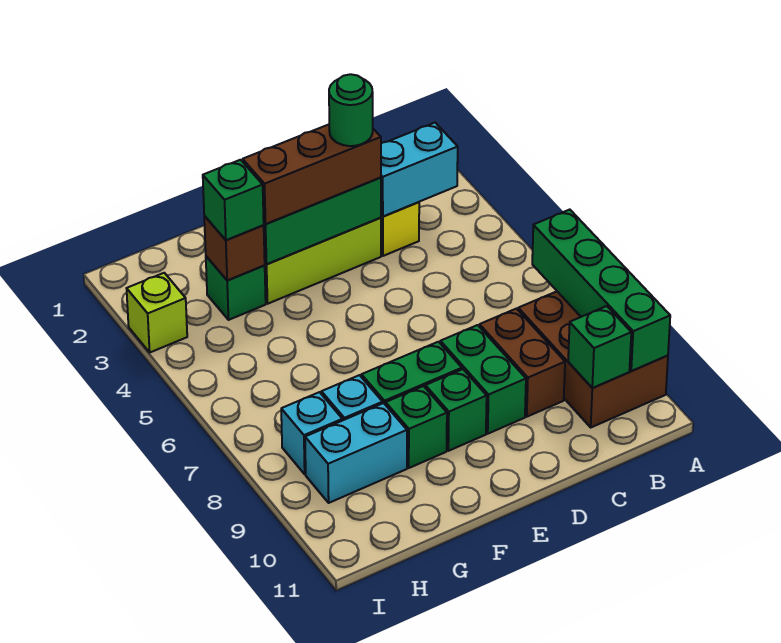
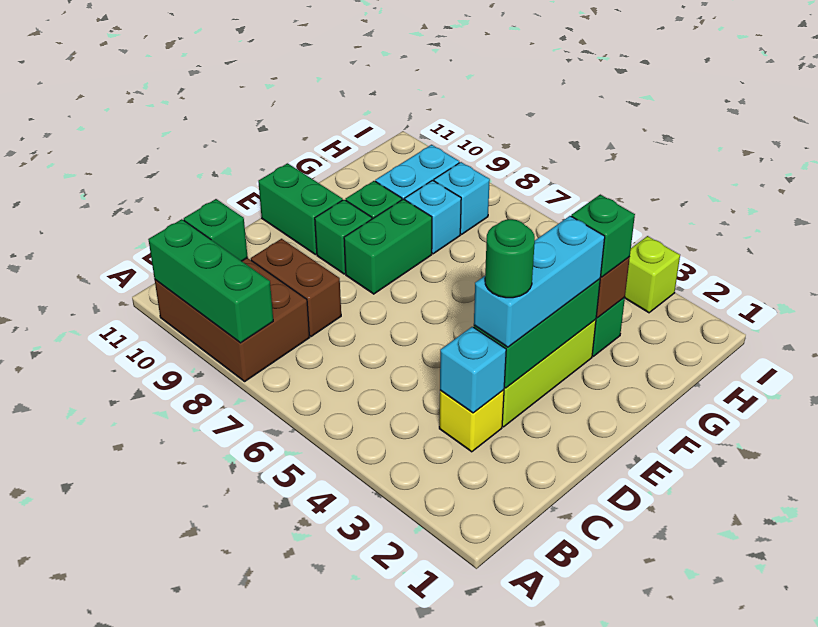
green 1x4 brick [532,210,670,371] -> green 1x3 brick [148,219,273,343]
cyan 1x2 brick [381,123,458,217] -> cyan 1x1 brick [440,327,506,413]
brown 1x3 brick [243,125,381,224] -> cyan 1x3 brick [474,216,605,347]
green 1x2 brick [440,325,526,434] -> green 1x2 brick moved to [258,163,343,255]

